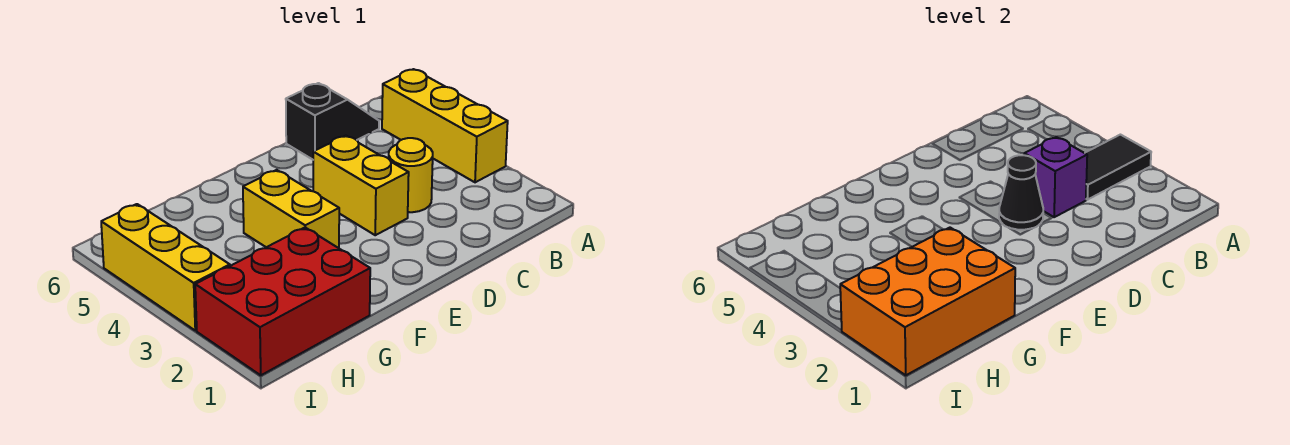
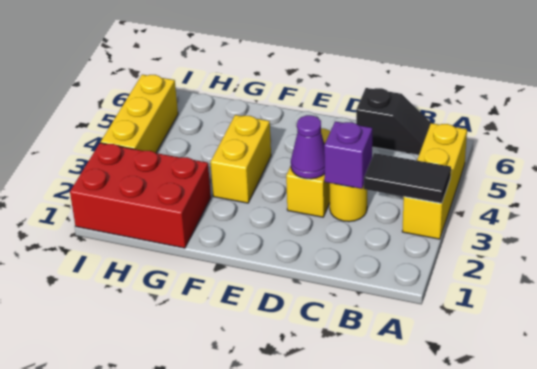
black 1x1 cone [999,155,1043,230] -> purple 1x1 cone [291,115,325,179]
orange 2x3 brick [840,228,1015,375] -> none

